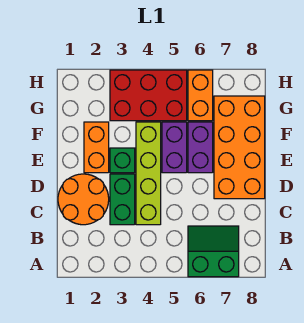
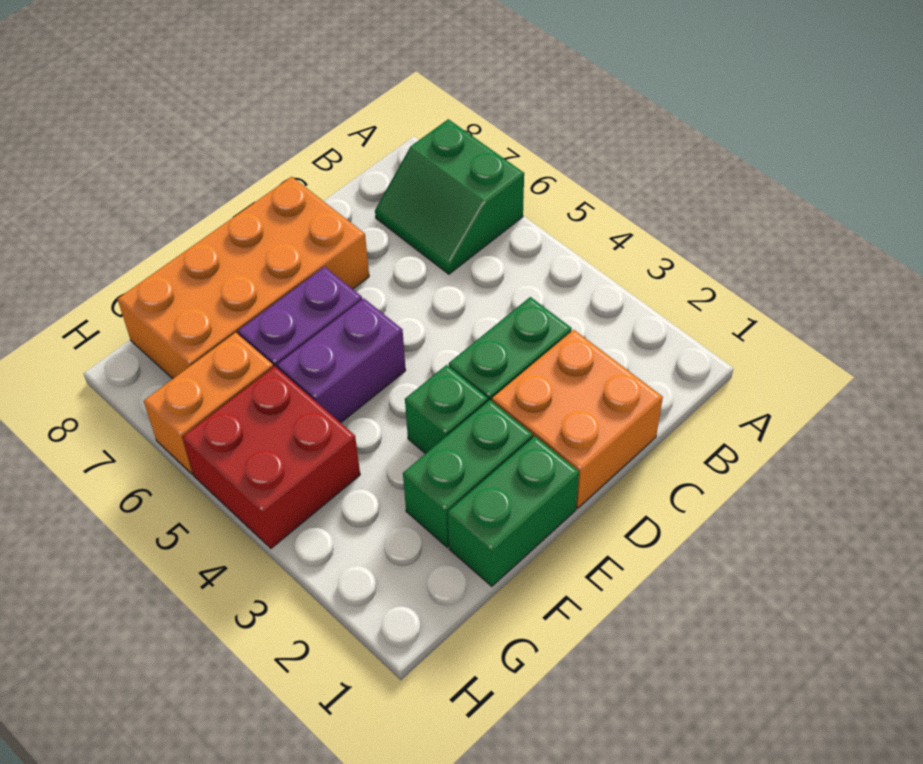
orange 2x2 round brick [58,174,109,225] -> orange 2x2 brick [492,330,663,508]
lime 1x4 brick [136,122,161,225] -> none
none -> green 1x2 brick [448,436,579,586]
orange 1x2 brick [84,122,109,173] -> green 1x2 brick [403,400,533,547]
red 2x3 brick [110,70,187,121] -> red 2x2 brick [182,366,360,548]

